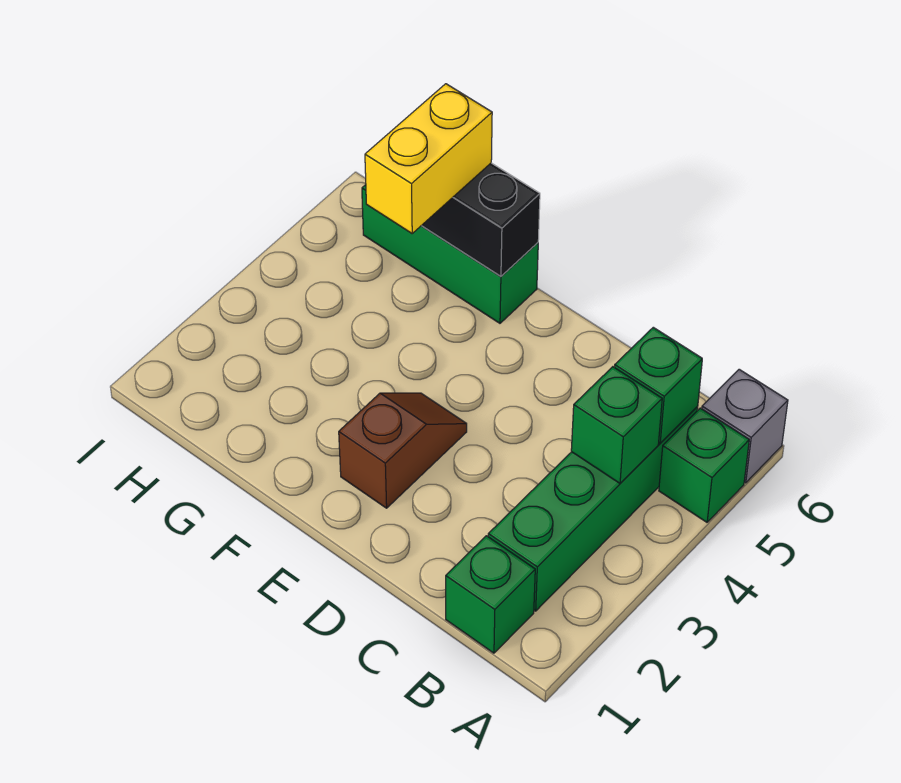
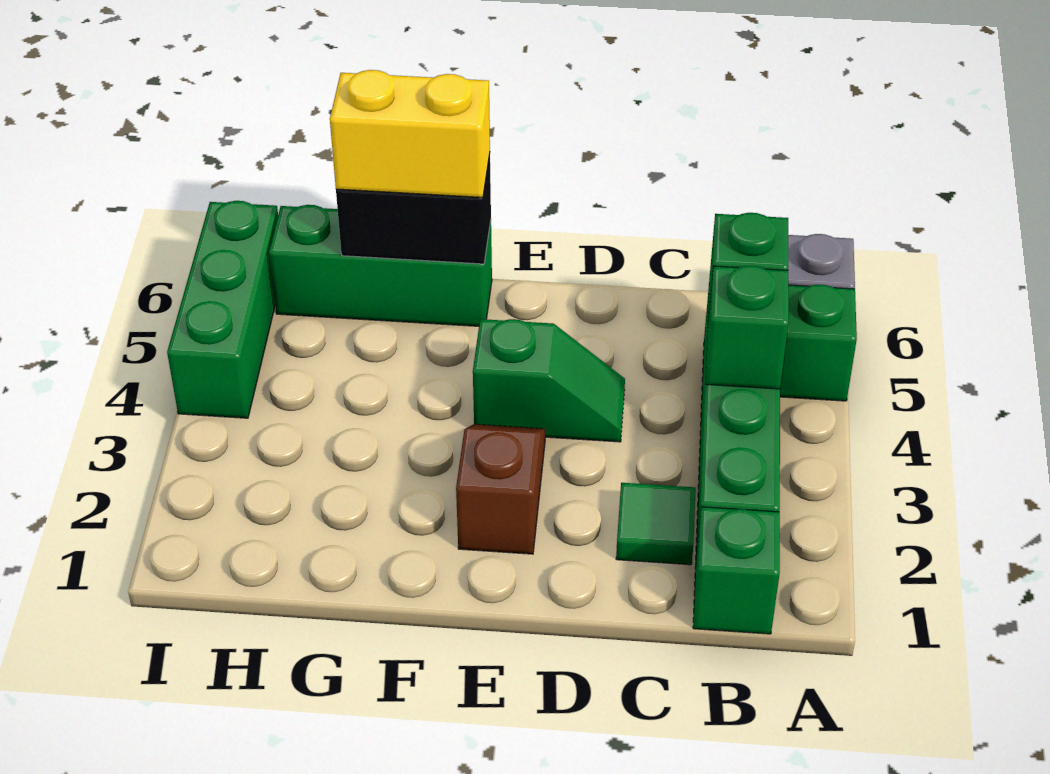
none -> green 1x1 tile [616,483,696,565]
none -> green 1x2 slope [473,319,625,442]
yellow 1x2 brick [365,84,492,233] -> yellow 1x2 brick turned to [330,70,490,197]
none -> green 1x3 brick [167,201,278,418]

